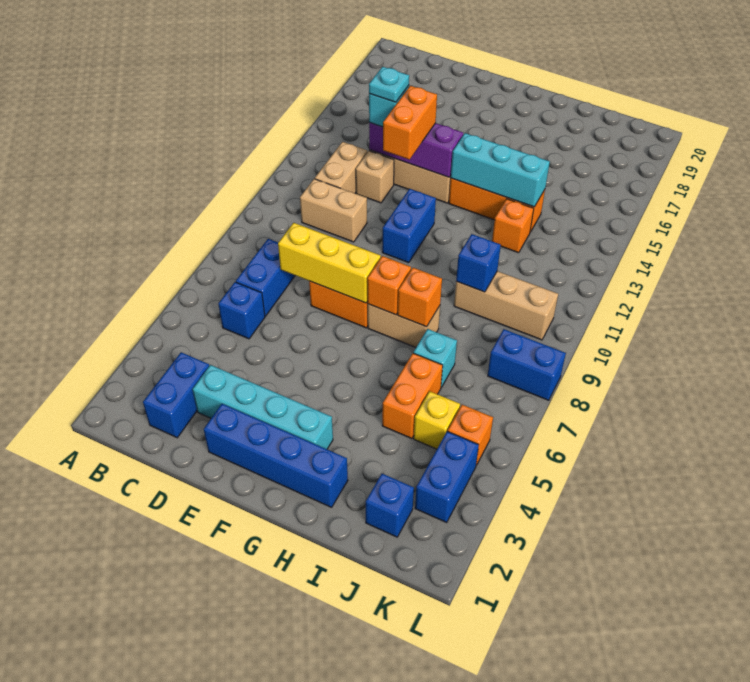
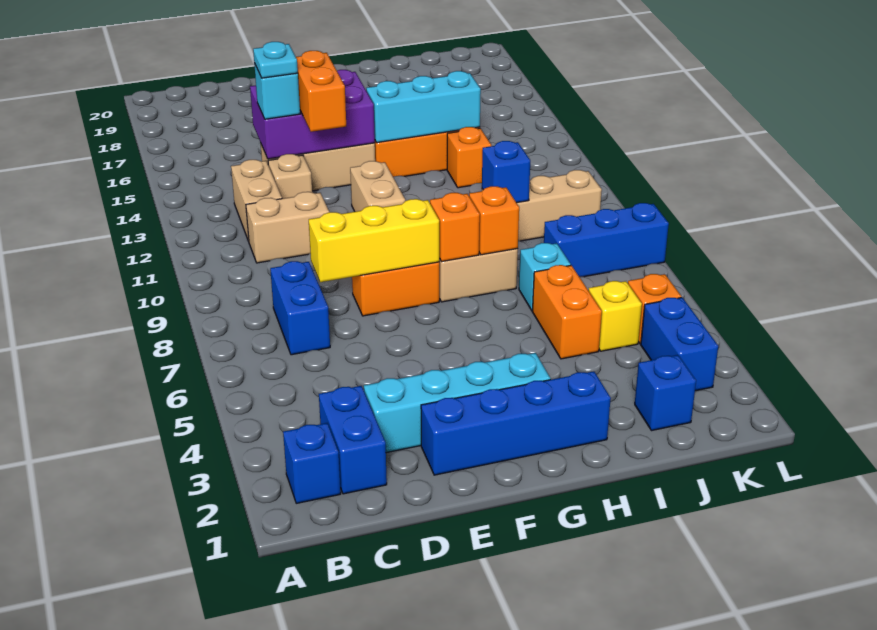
blue 1x1 brick [218,282,265,339] -> blue 1x1 brick moved to [283,423,341,503]
purple 1x3 brick [369,122,463,177] -> purple 2x3 brick [250,70,375,159]
blue 1x2 brick [382,189,436,263] -> tan 1x2 brick [350,161,405,212]
blue 1x2 brick [488,329,566,400] -> blue 1x3 brick [544,203,669,277]

